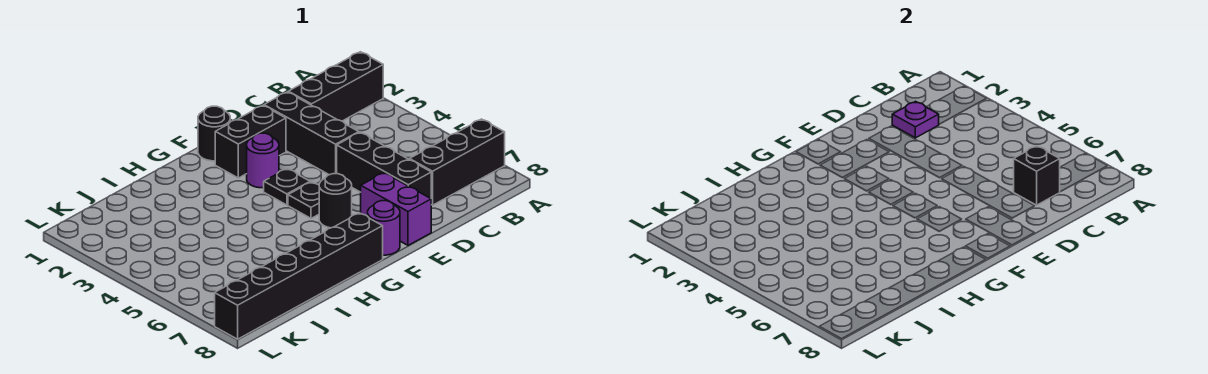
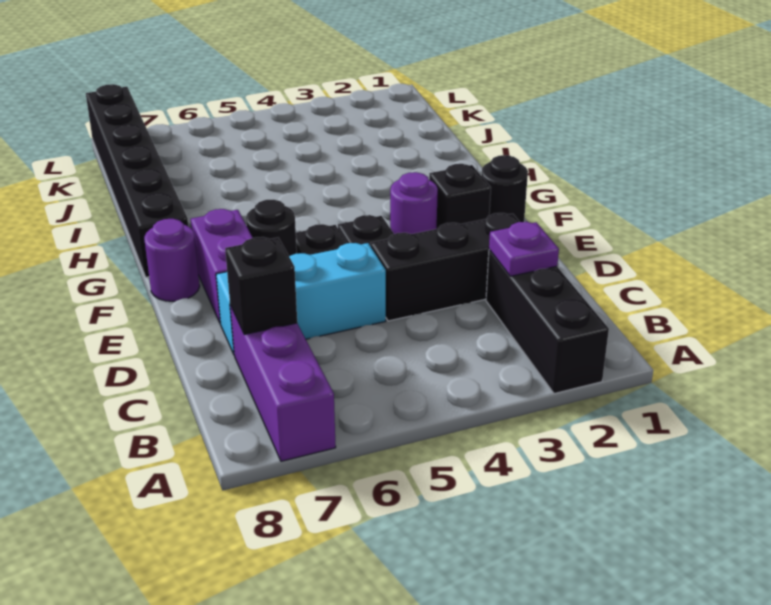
black 1x3 brick [410,119,505,205] -> purple 1x3 brick [230,305,336,461]
black 1x3 brick [337,132,431,198] -> cyan 1x3 brick [216,243,386,354]
black 1x2 brick [215,105,286,178] -> black 1x1 brick [429,164,491,229]
purple 1x2 brick [361,173,431,245] -> purple 1x2 brick turned to [191,209,253,324]

